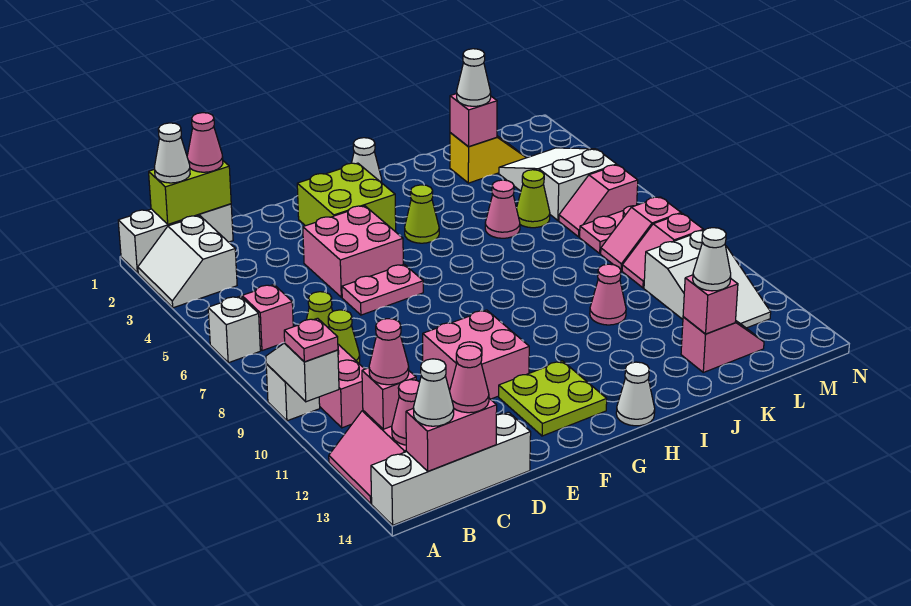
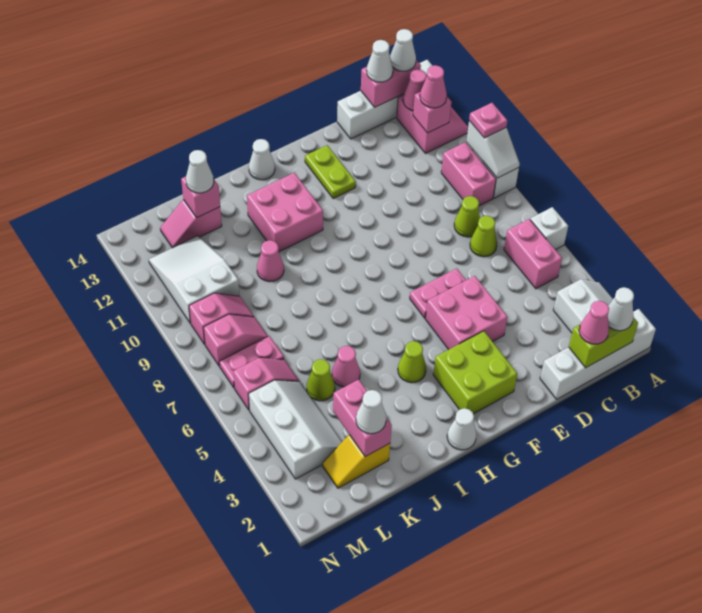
white 1x3 brick [118,204,233,273] -> white 1x4 brick [540,309,656,399]
pink 1x1 brick [242,285,293,351] -> pink 1x2 brick [504,219,562,289]
pink 1x1 cone [450,346,489,413] -> white 1x1 cone [367,40,393,82]
pink 2x2 brick [423,310,529,399] -> pink 2x2 brick moved to [247,173,323,252]
lime 2x2 plate [499,361,607,436] -> lime 1x2 plate [305,145,356,199]
pink 1x1 brick [450,94,497,147] -> pink 1x2 brick [333,380,392,457]
white 2x3 slope [499,148,617,221] -> white 2x3 slope turned to [249,380,342,479]

